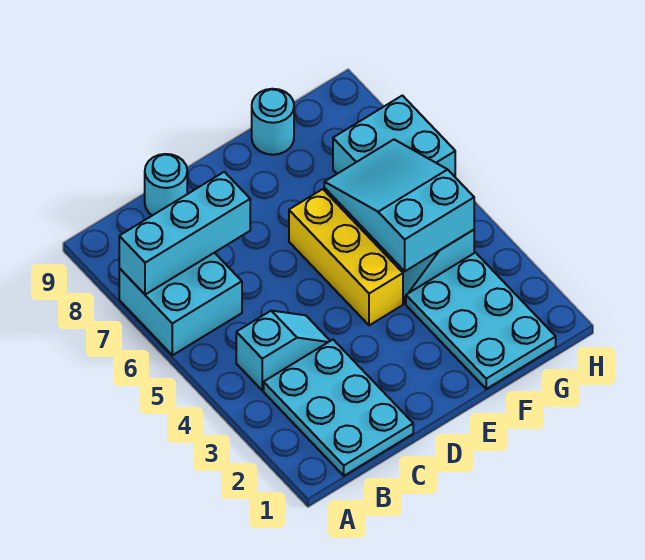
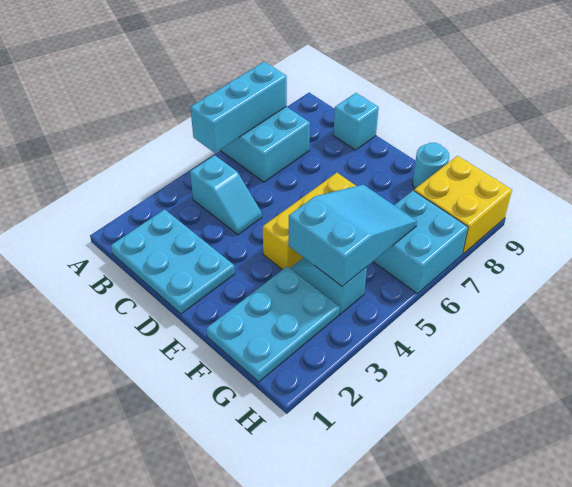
cyan 1x3 brick [119,172,250,295] -> cyan 1x3 brick turned to [190,62,287,153]
cyan 2x3 plate [264,340,413,476] -> cyan 2x3 plate turned to [111,209,235,314]
cyan 1x1 round brick [145,154,187,216] -> cyan 1x1 brick [333,93,379,150]
none -> yellow 2x2 brick [414,156,512,254]

